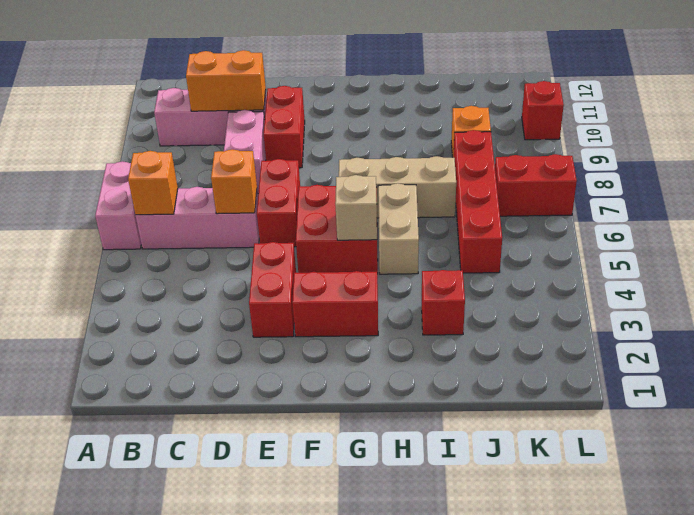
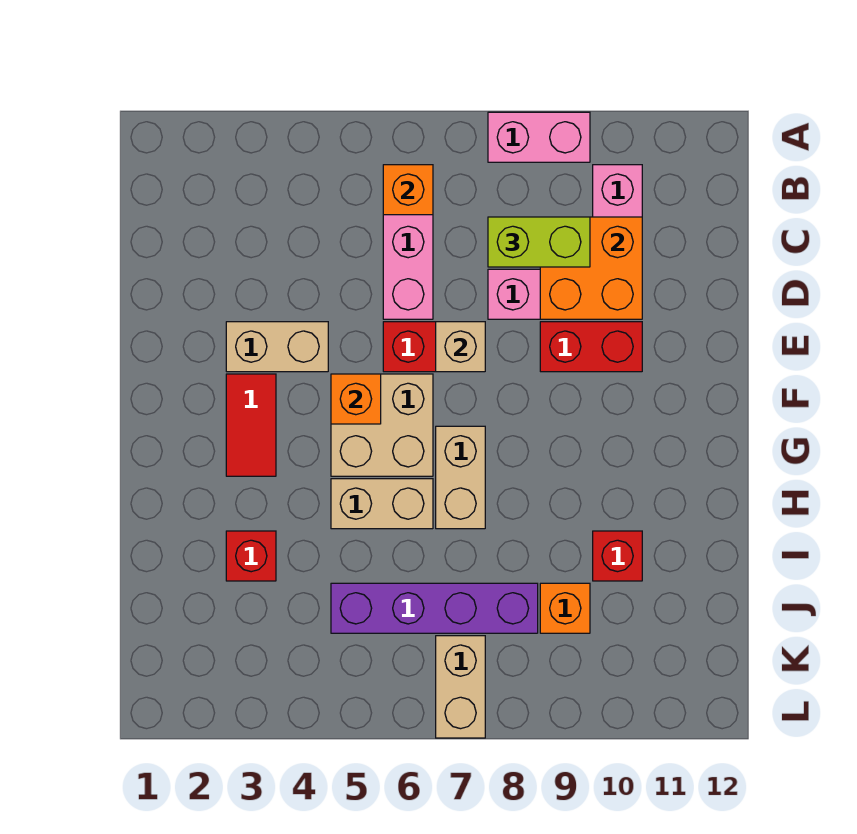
pink 1x2 brick [95,161,141,250] -> pink 1x2 brick moved to [488,112,590,162]
none -> lime 1x2 brick [488,217,590,267]
orange 1x2 brick [186,50,266,111] -> orange 2x2 brick [540,217,642,319]
orange 1x1 brick [211,149,257,214] -> orange 1x1 brick moved to [331,374,381,424]
red 1x2 brick [249,242,296,337] -> tan 1x2 brick [226,322,328,372]
red 1x2 brick [292,271,378,337] -> red 1x2 tile [226,374,276,476]
red 2x2 brick [296,185,378,274] -> tan 2x2 brick [331,374,433,476]
tan 1x1 brick [335,175,377,240] -> tan 1x1 brick moved to [436,322,485,372]
tan 1x3 brick [339,156,456,218] -> tan 1x2 brick [436,426,485,529]
red 1x4 brick [454,130,502,273] -> purple 1x4 brick [331,583,538,633]
red 1x2 brick [495,154,577,216] -> tan 1x2 brick [436,636,485,738]
red 1x1 brick [522,81,564,140] -> red 1x1 brick moved to [593,531,642,581]

